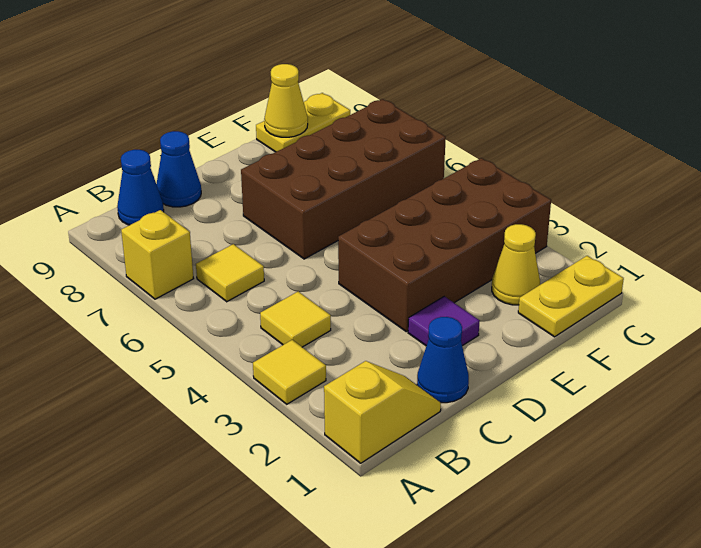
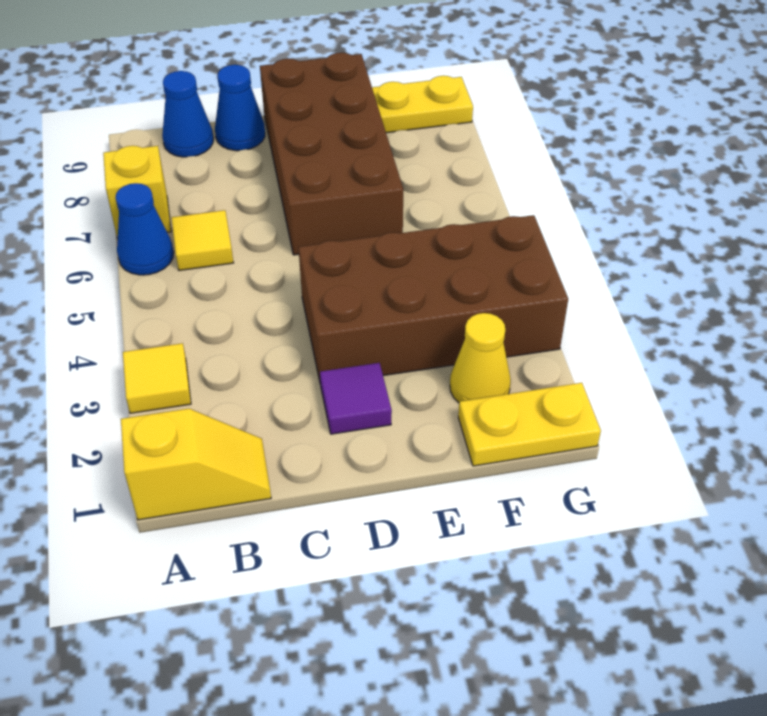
yellow 1x1 tile [260,292,331,347] -> none
blue 1x1 cone [417,317,469,403] -> blue 1x1 cone moved to [116,183,174,275]
brown 2x4 brick [241,99,446,259] -> brown 2x4 brick turned to [260,53,403,255]
yellow 1x1 cone [264,64,308,137] -> none

